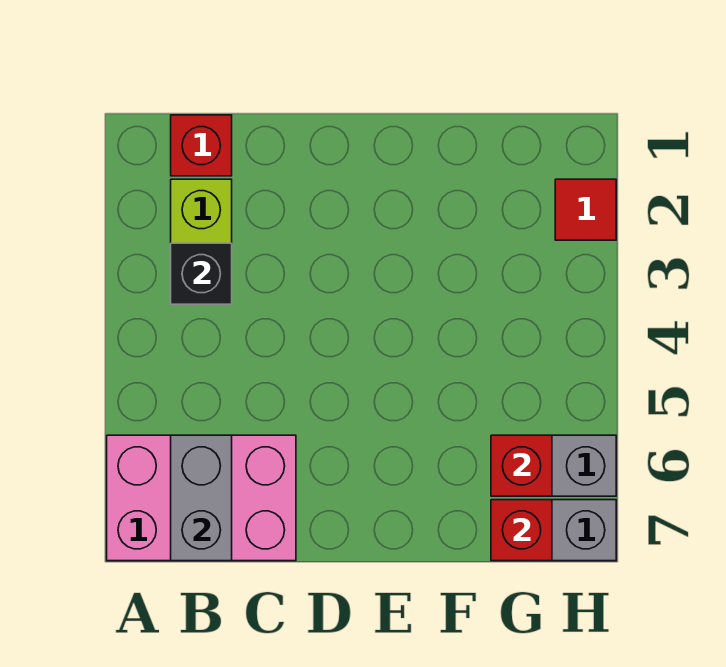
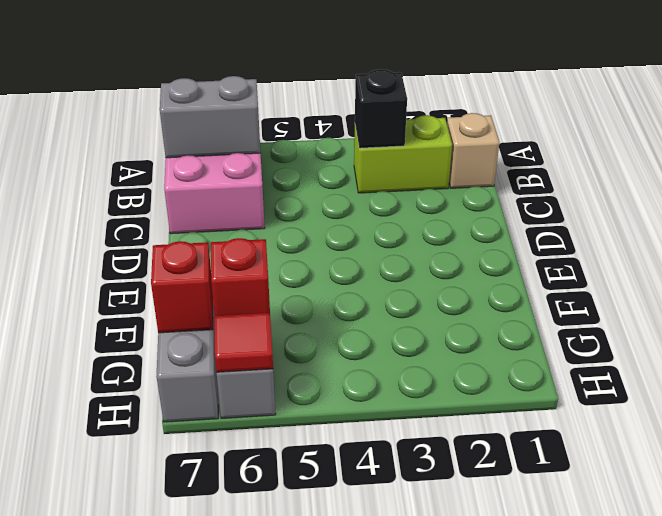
red 1x1 brick [171,115,232,176] -> tan 1x1 brick [447,113,500,188]
red 1x1 tile [555,179,616,240] -> red 1x1 tile moved to [215,313,273,372]

